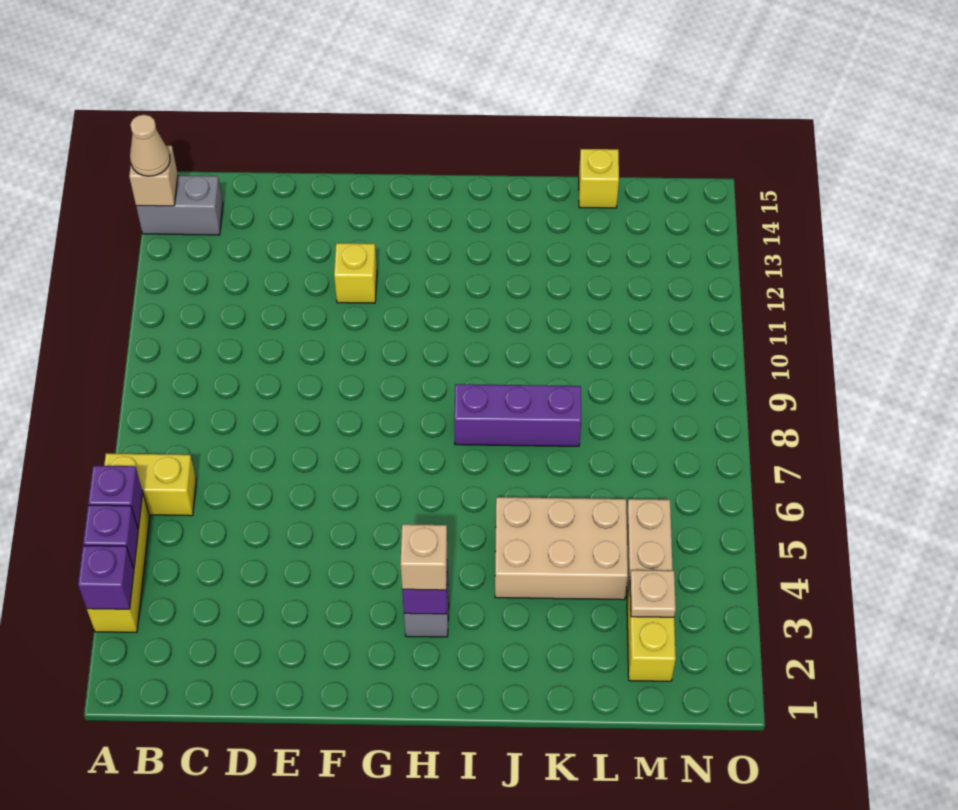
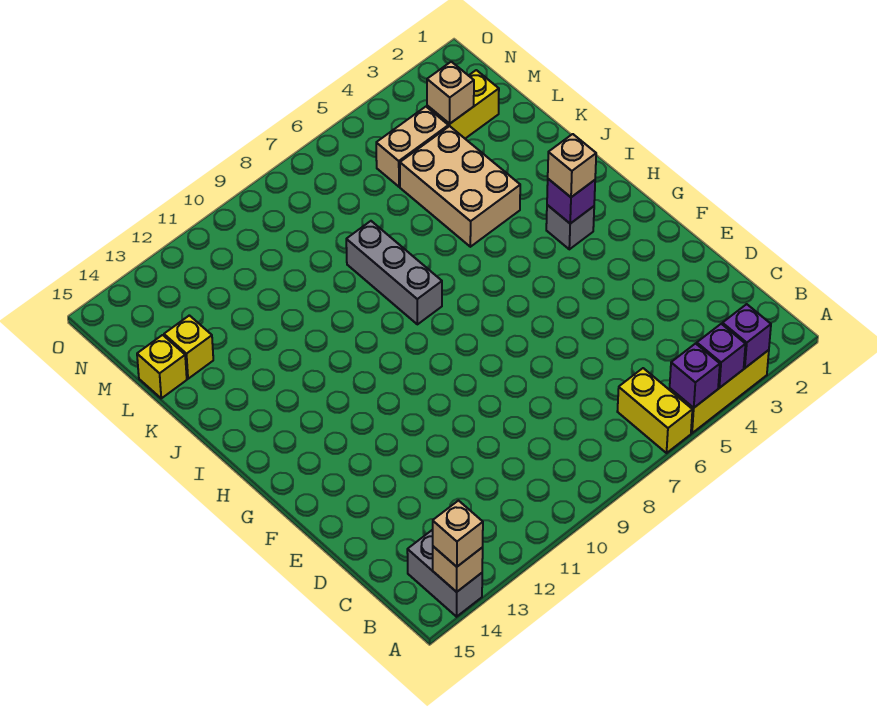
tan 1x1 cone [130,115,170,176] -> tan 1x1 brick [433,501,483,567]
yellow 1x1 brick [334,243,377,303] -> yellow 1x1 brick moved to [164,315,213,379]
purple 1x3 brick [454,384,581,446] -> grey 1x3 brick [346,221,442,324]
tan 1x1 plate [630,570,676,617] -> tan 1x1 brick [427,62,474,124]

